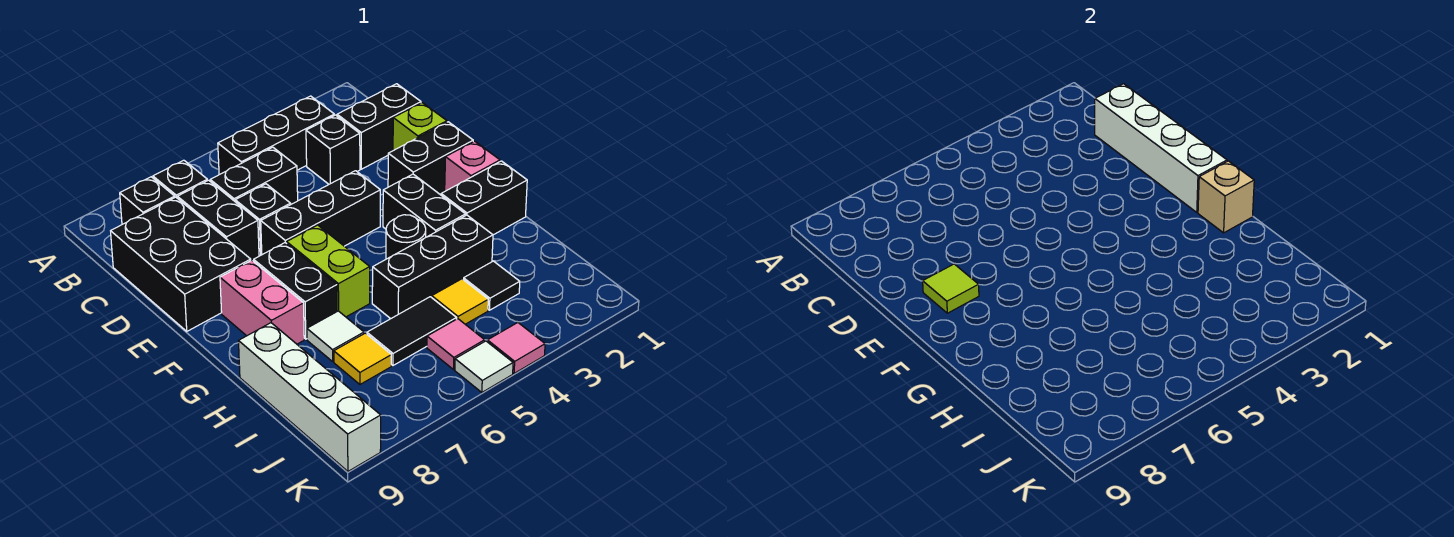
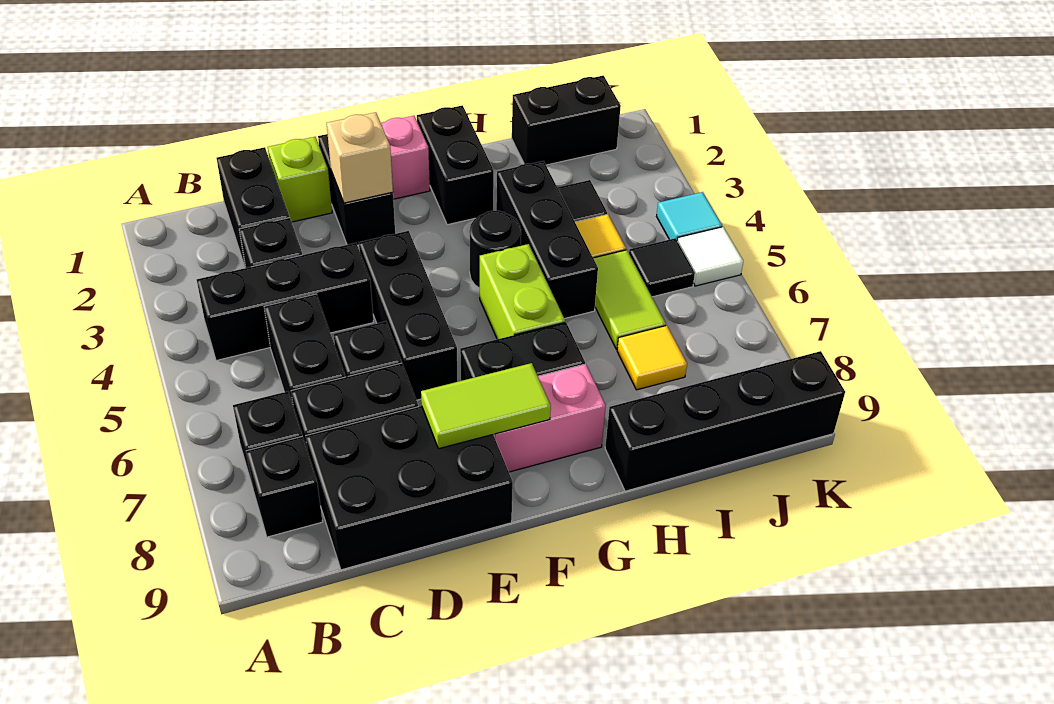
black 1x3 brick [218,96,334,175] -> black 1x3 brick turned to [197,243,373,361]
white 1x4 brick [1095,84,1227,212] -> none
lime 1x1 tile [923,264,979,313] -> lime 1x2 tile [421,363,551,449]
black 1x2 brick [383,174,466,237] -> black 1x2 brick moved to [512,76,621,165]
lime 1x2 brick [287,225,370,317] -> lime 1x2 brick turned to [480,244,565,339]
tan 1x1 brick [1198,161,1254,233] -> tan 1x1 brick moved to [327,112,393,203]
white 1x1 tile [307,311,364,361] -> none
white 1x4 brick [239,323,381,471] -> black 1x4 brick [605,351,845,491]
black 1x2 tile [367,297,457,365] -> lime 1x2 tile [593,250,666,349]
pink 1x1 tile [427,319,485,370] -> black 1x1 tile [629,238,695,297]
pink 1x1 tile [487,323,545,373] -> cyan 1x1 tile [657,192,722,240]

